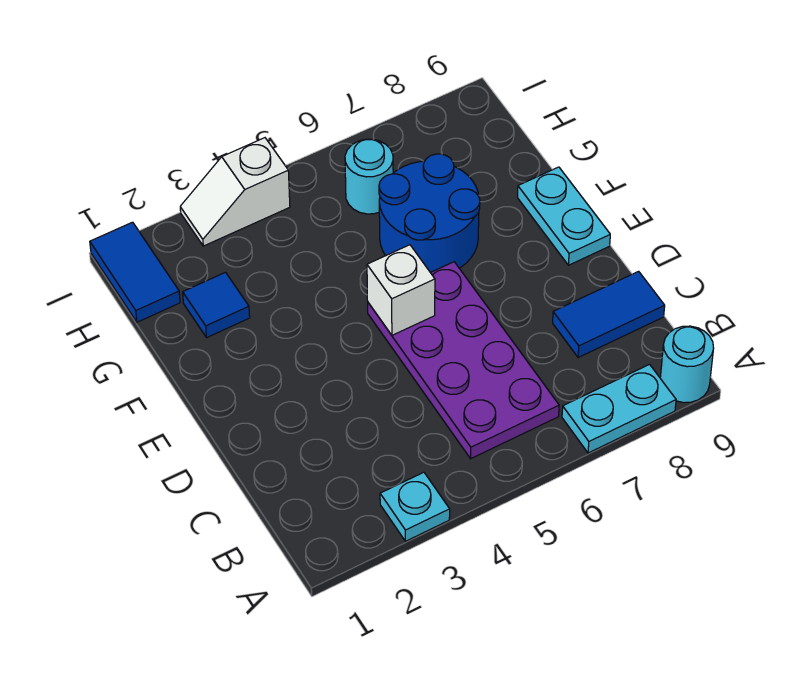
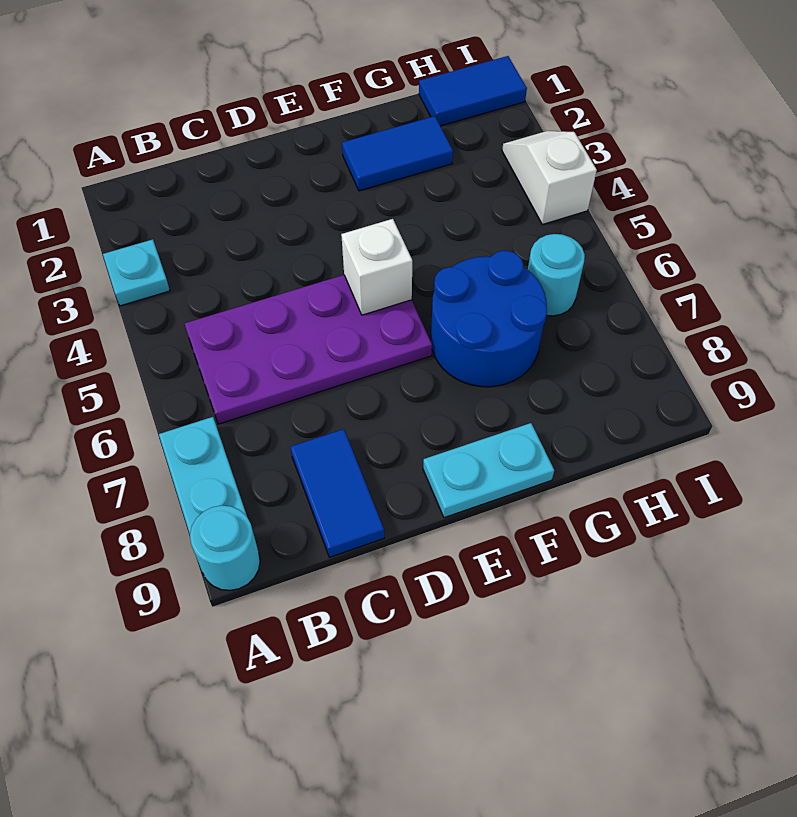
blue 1x1 tile [183,272,250,338] -> blue 1x2 tile [342,116,453,191]

